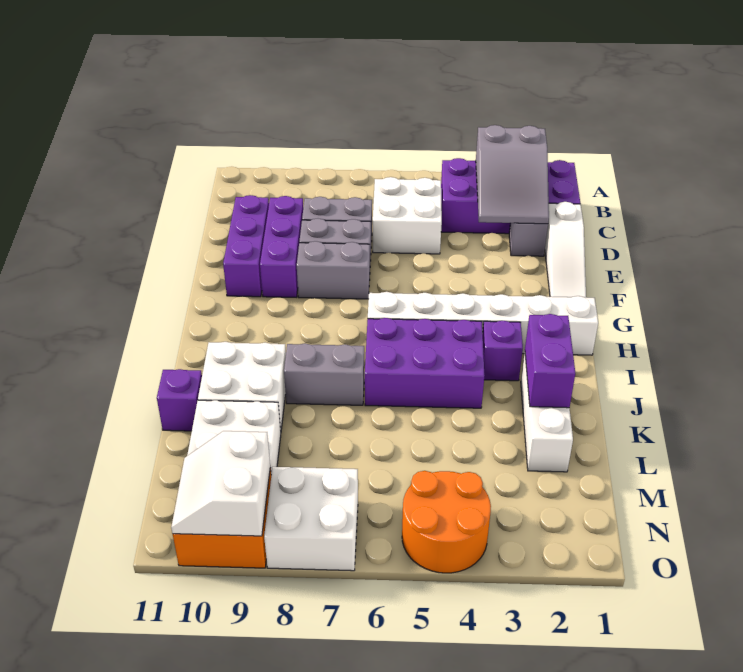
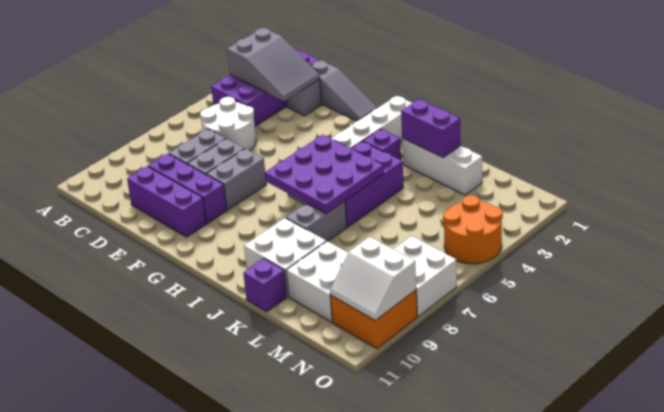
white 2x2 brick [373,177,442,254] -> white 2x2 round brick [200,97,256,150]
white 1x3 slope [545,202,586,298] -> grey 1x3 slope [311,60,377,121]
none -> purple 3x3 plate [265,135,384,214]

